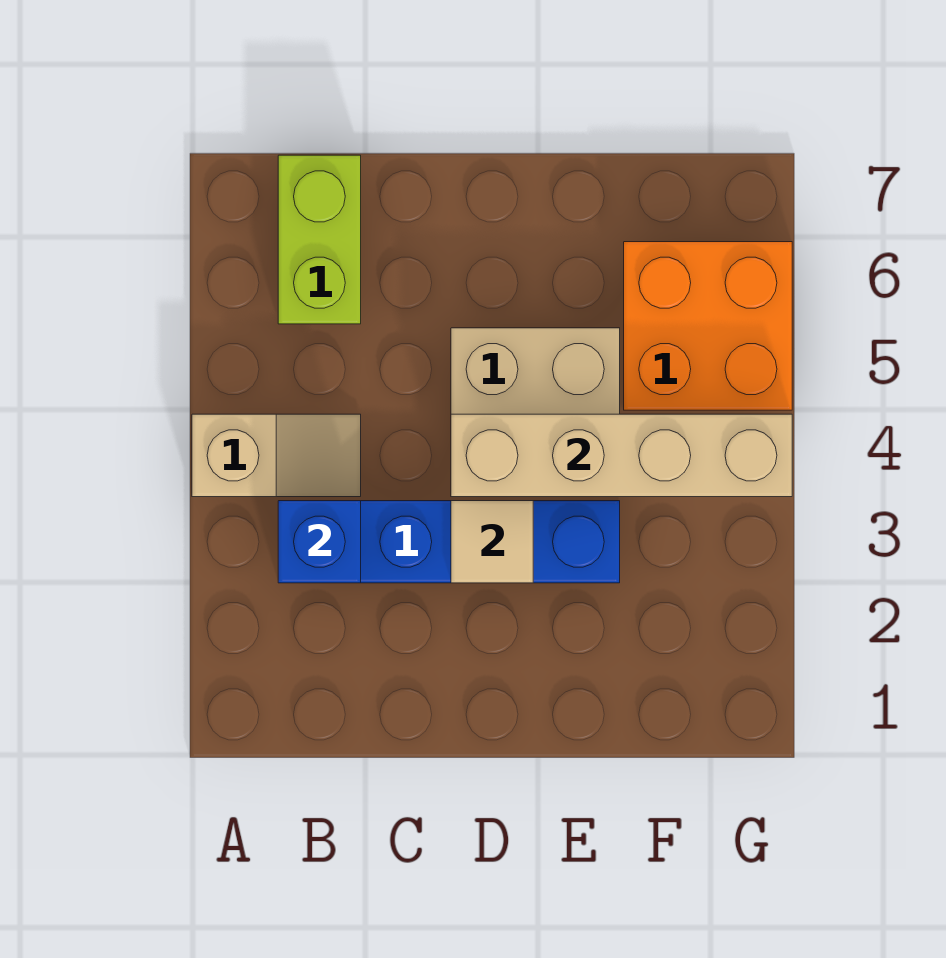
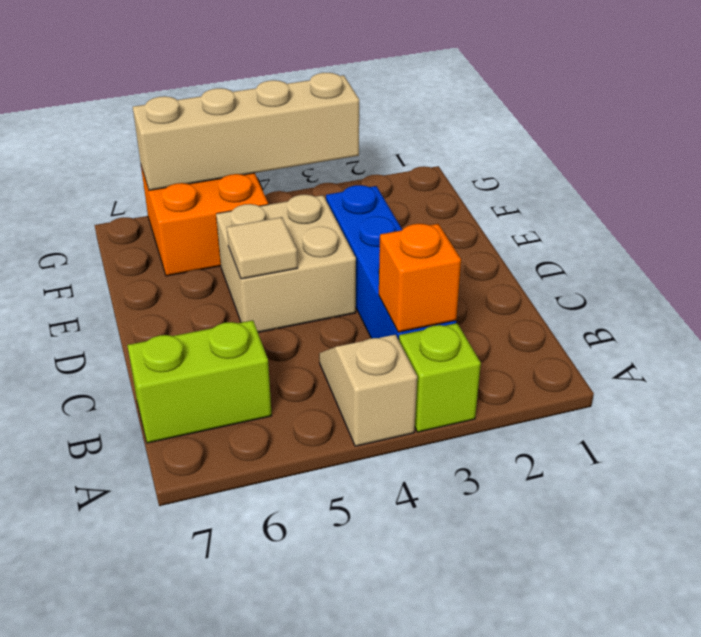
none -> lime 1x1 brick [399,323,481,432]
blue 1x1 brick [278,501,361,583] -> orange 1x1 brick [379,224,461,332]
tan 1x1 tile [451,501,533,583] -> tan 1x1 tile moved to [227,217,298,279]
tan 1x4 brick [451,414,792,497] -> tan 1x4 brick turned to [133,73,359,190]

